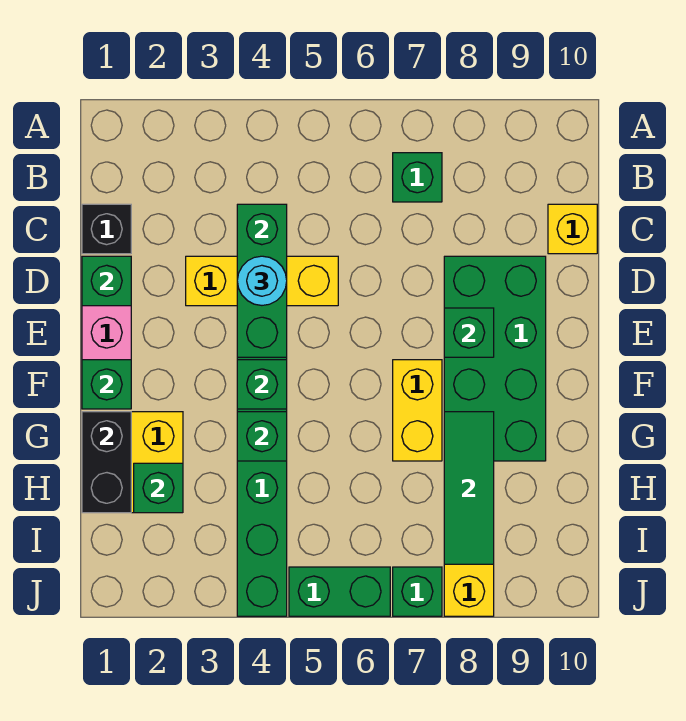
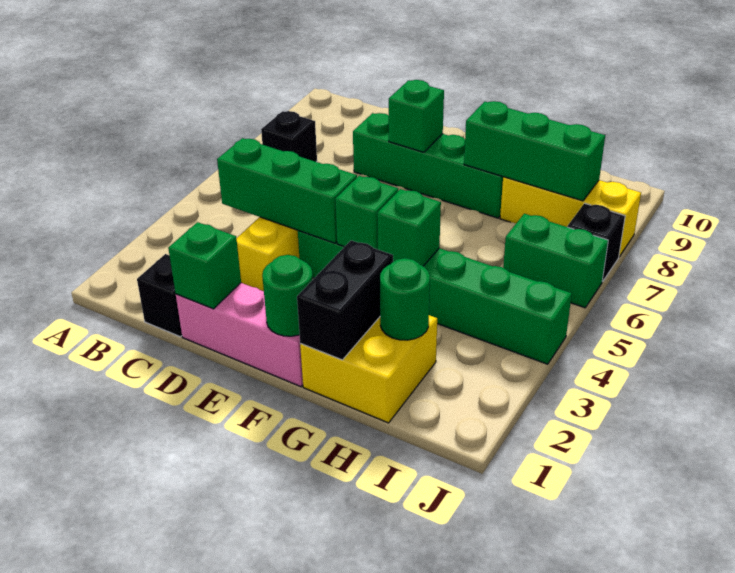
green 1x1 brick [393,153,442,202] -> black 1x1 brick [261,111,317,162]
yellow 1x1 brick [548,204,597,254] -> none
cyan 1x1 round brick [237,256,287,305] -> none
green 2x4 brick [444,256,546,461] -> green 1x4 brick [353,113,503,218]
green 1x1 brick [82,360,131,409] -> green 1x1 round brick [262,255,313,336]
yellow 1x2 brick [393,360,442,461] -> none
black 1x2 brick [82,412,131,513] -> black 1x2 brick turned to [297,240,393,360]
green 1x3 tile [444,412,494,564] -> green 1x3 brick [464,101,605,201]
green 1x1 brick [134,463,183,513] -> green 1x1 round brick [380,258,430,340]
green 1x2 brick [289,567,390,616] -> green 1x2 brick turned to [503,214,608,308]
green 1x1 brick [393,567,442,616] -> black 1x1 brick [567,203,625,282]

